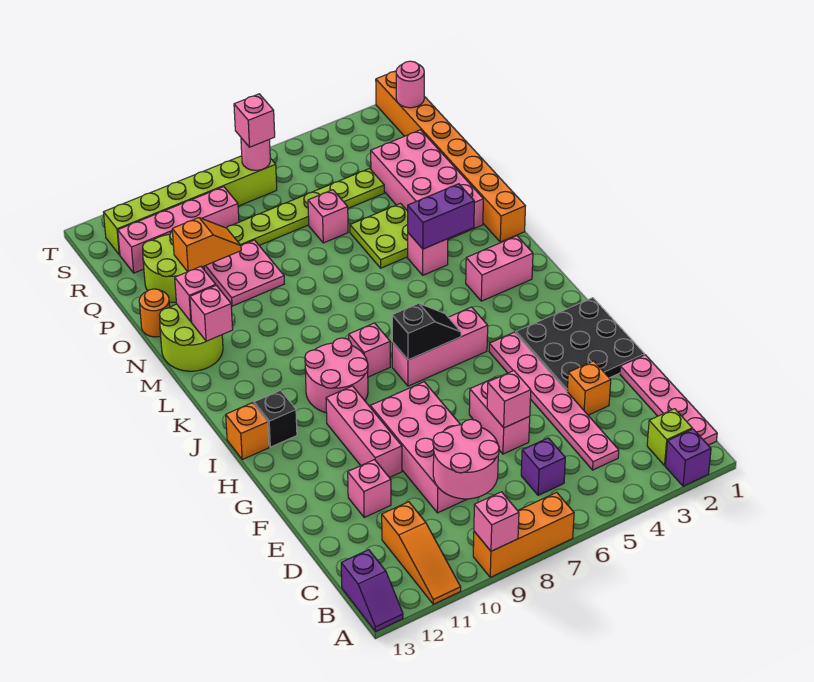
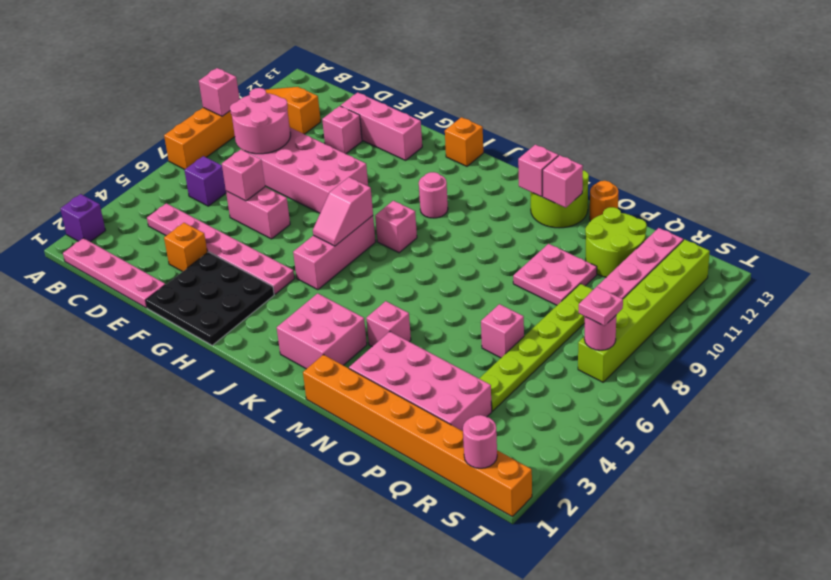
purple 1x2 slope [341,550,403,631] -> none
lime 1x1 brick [647,409,692,465] -> none
pink 1x3 brick [326,386,402,478] -> pink 1x3 brick moved to [341,92,422,160]
black 1x2 slope [392,303,461,360] -> pink 1x2 slope [313,177,373,246]
pink 2x2 round brick [305,338,368,413] -> pink 1x1 round brick [419,172,448,218]
black 1x1 brick [254,391,297,447] -> none
pink 1x2 brick [466,236,533,301] -> pink 2x2 brick [277,293,367,369]
purple 1x2 brick [408,184,474,249] -> none
lime 2x2 plate [350,204,408,268] -> none
orange 1x2 slope [172,218,241,272] -> none
pink 1x1 brick [234,94,275,147] -> pink 1x1 plate [579,287,623,326]

